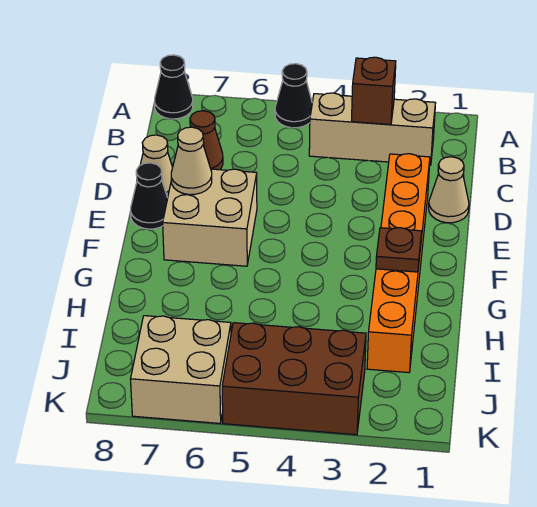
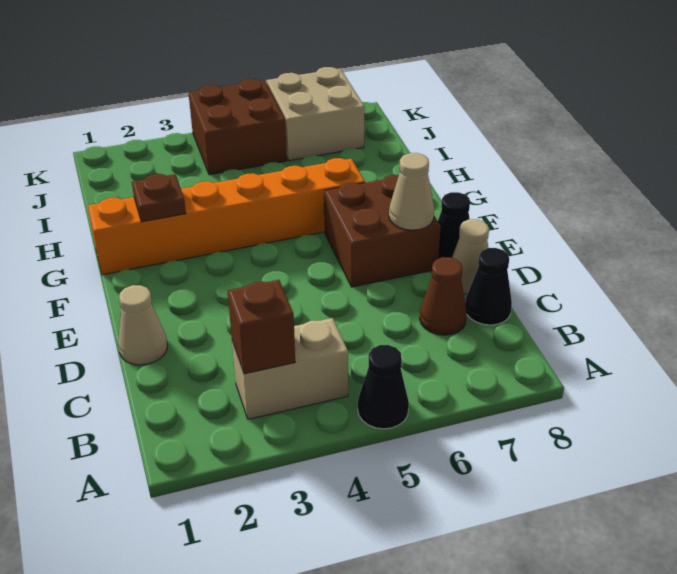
black 1x1 cone [155,55,193,119] -> black 1x1 cone moved to [465,248,512,325]
tan 1x3 brick [309,93,435,165] -> tan 1x2 brick [232,318,348,419]
orange 1x6 brick [367,154,430,373] -> orange 1x6 brick turned to [88,158,365,275]
tan 2x2 brick [163,169,257,266] -> brown 2x2 brick [324,175,441,287]
brown 2x3 brick [222,323,366,435] -> brown 2x2 brick [188,79,287,175]

